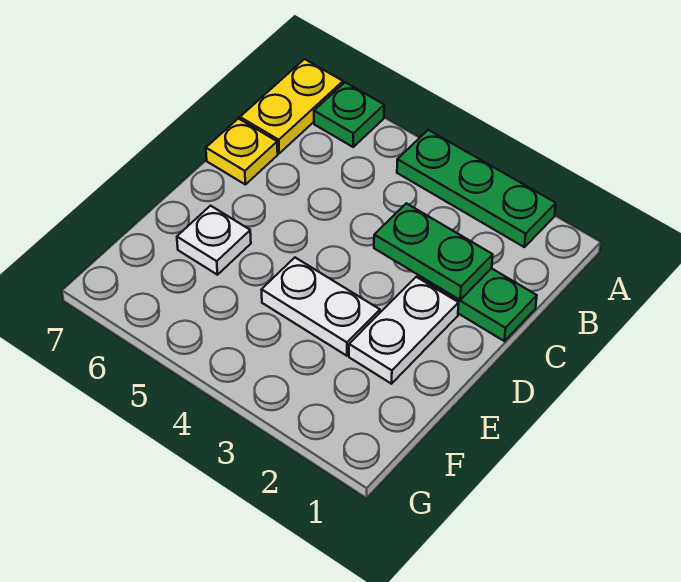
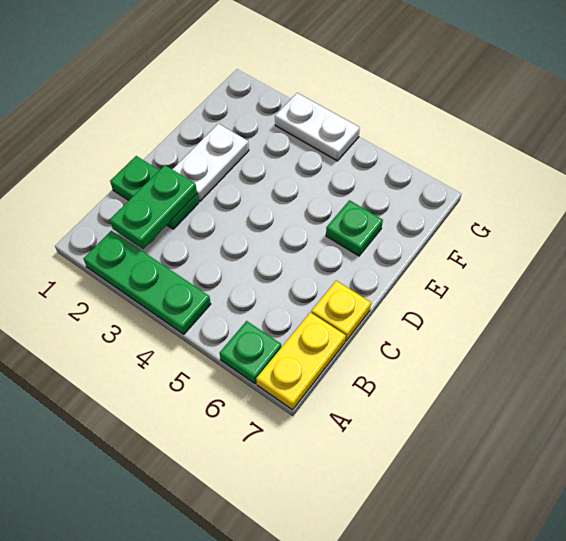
green 1x2 plate [374,203,493,300] -> green 1x2 plate turned to [110,165,197,249]
white 1x2 plate [262,258,380,356] -> white 1x2 plate moved to [275,93,360,161]
white 1x1 plate [177,206,251,275] -> green 1x1 plate [326,200,383,256]

